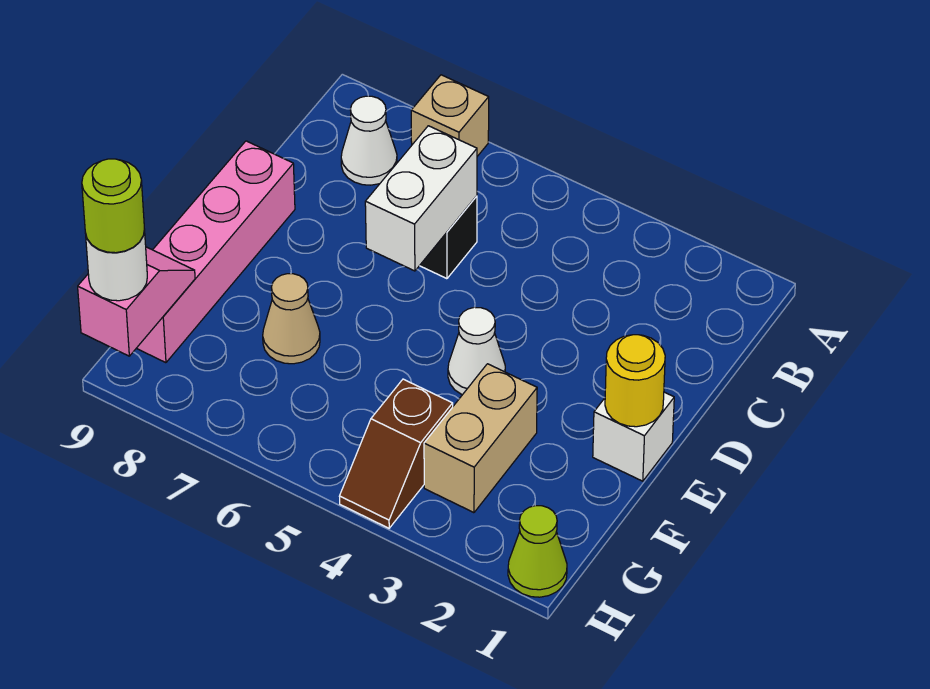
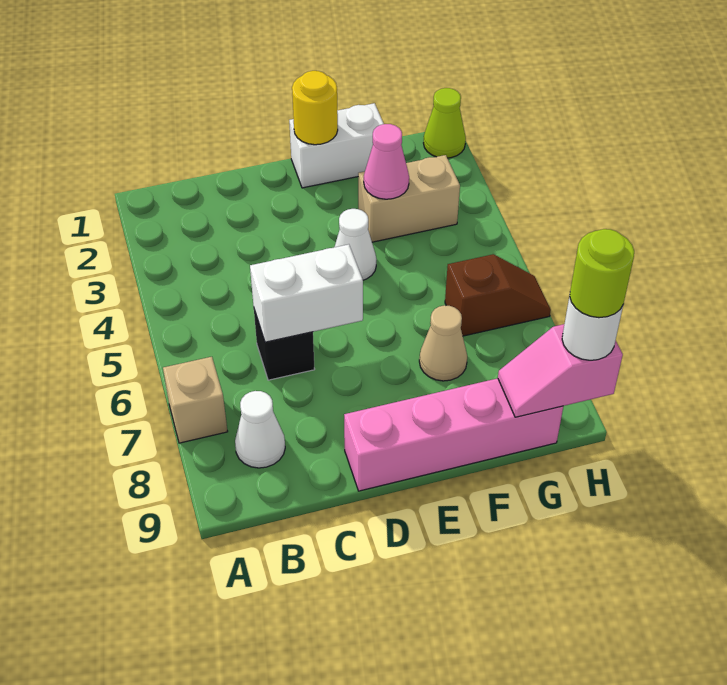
white 1x1 brick [593,392,674,481] -> white 1x2 brick [289,103,384,188]
none -> pink 1x1 cone [364,124,409,199]
brown 1x2 slope [339,379,453,528] -> brown 1x2 slope moved to [445,254,551,336]

